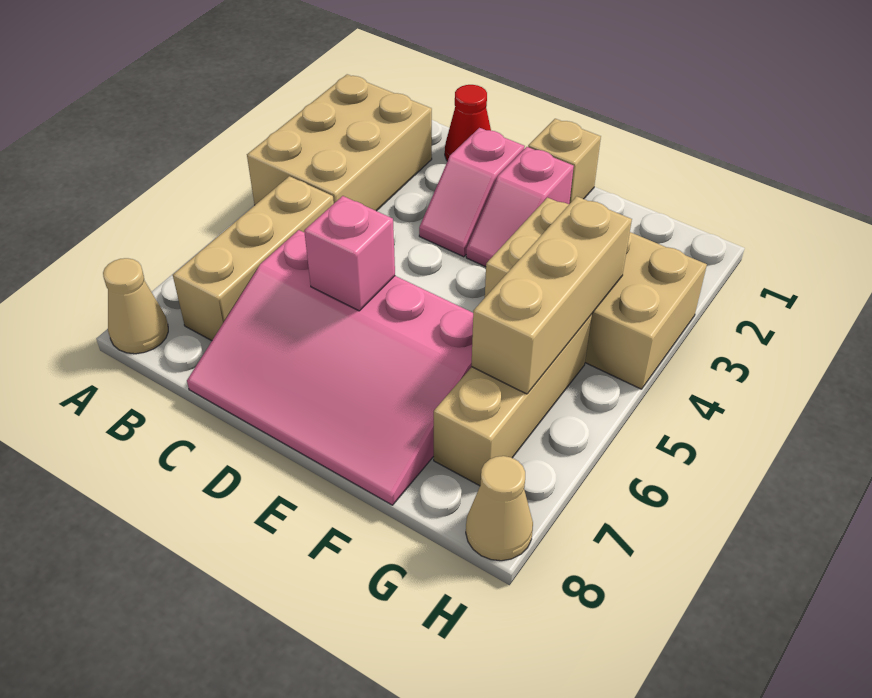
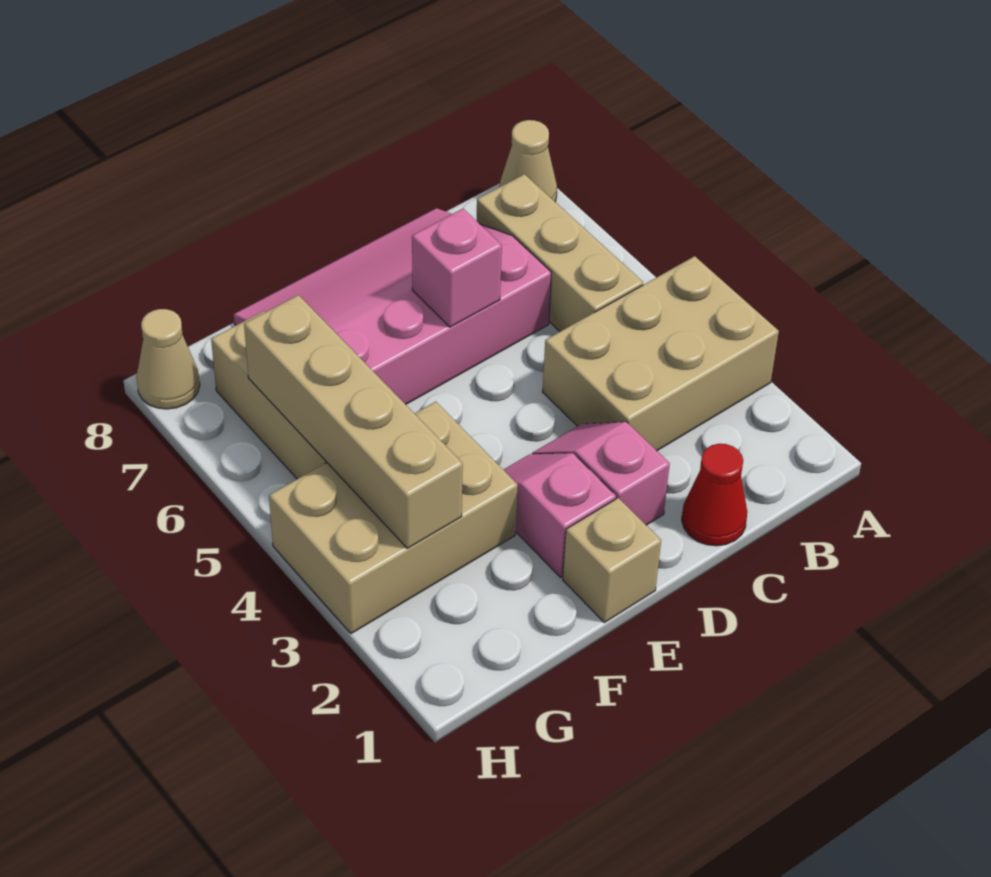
tan 2x3 brick [247,74,432,211] -> tan 2x3 brick turned to [543,256,779,451]
tan 1x3 brick [471,196,632,394] -> tan 1x4 brick [244,295,463,548]

